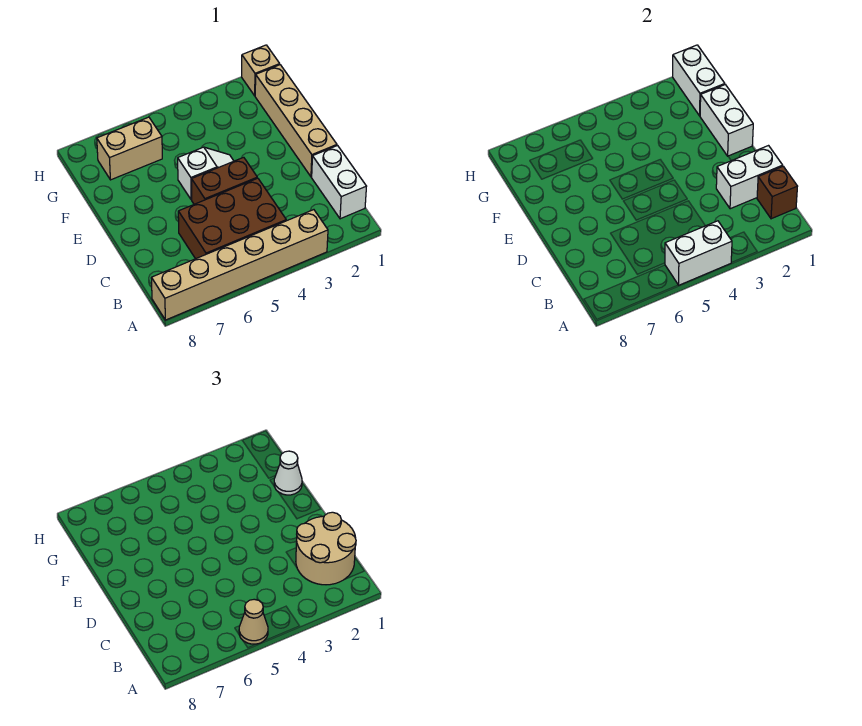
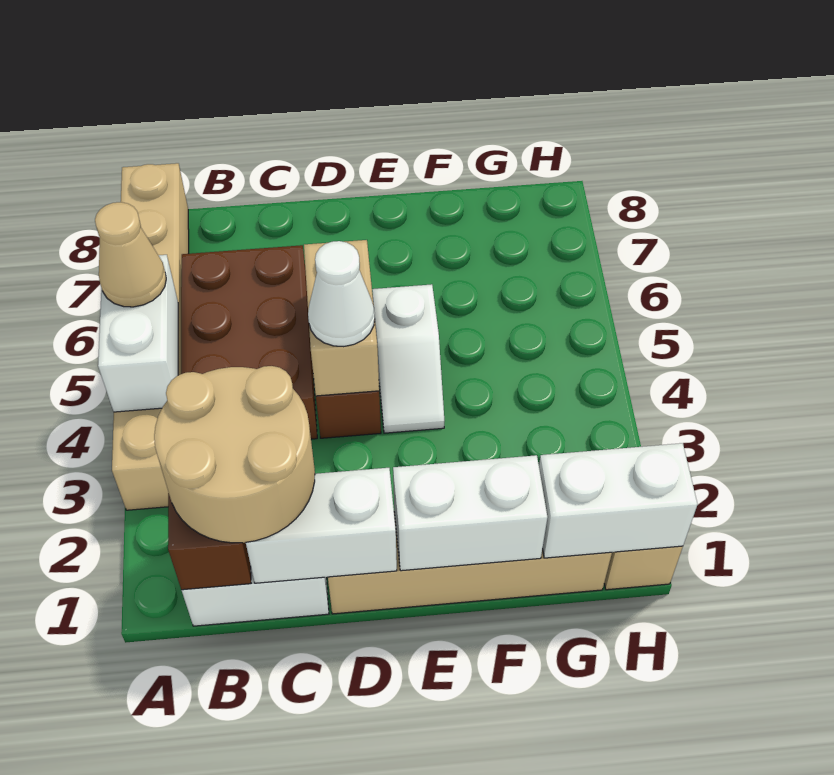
white 1x2 brick [716,146,783,209] -> white 1x2 brick turned to [246,468,397,583]
white 1x1 cone [274,451,302,495] -> white 1x1 cone moved to [308,241,375,347]
tan 1x2 brick [97,117,162,180] -> tan 1x2 brick moved to [304,240,379,396]

